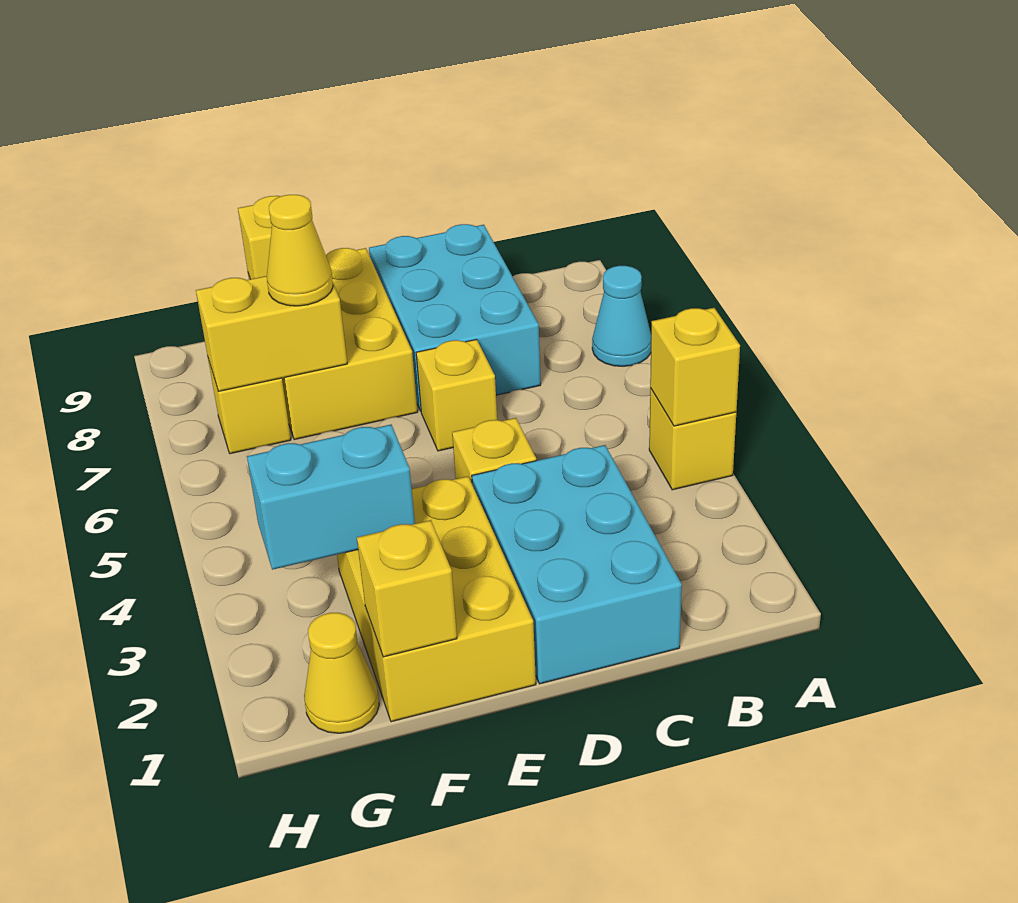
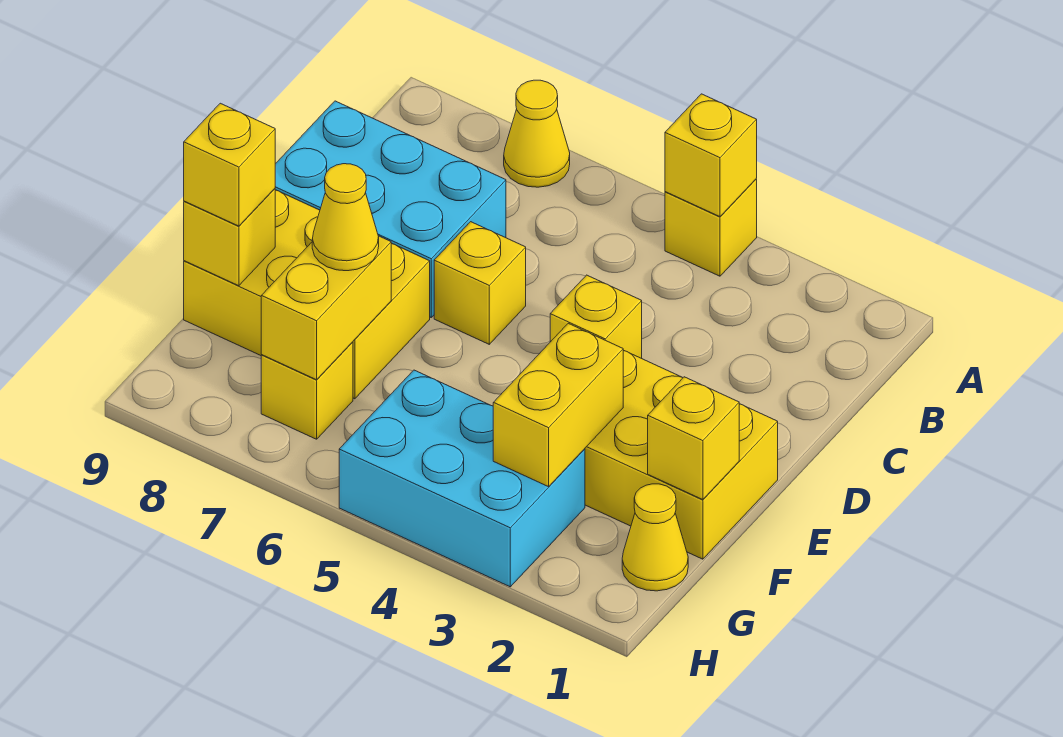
cyan 1x1 cone [592,266,651,366] -> yellow 1x1 cone [504,80,570,187]
cyan 2x3 brick [472,445,682,684] -> cyan 2x3 brick moved to [339,370,585,587]
cyan 1x2 brick [247,425,415,570] -> yellow 1x2 brick [493,323,624,487]
none -> yellow 1x1 brick [184,103,275,226]

